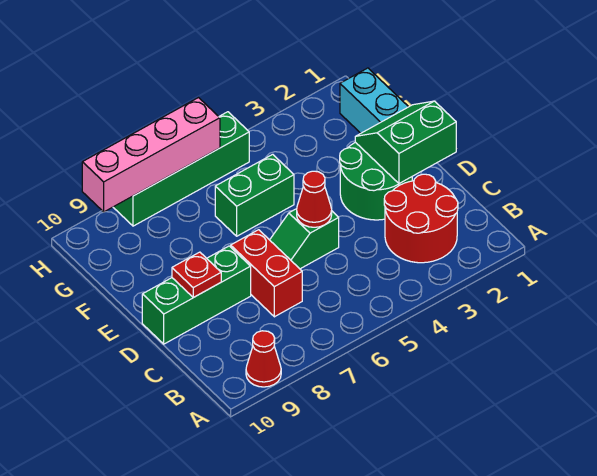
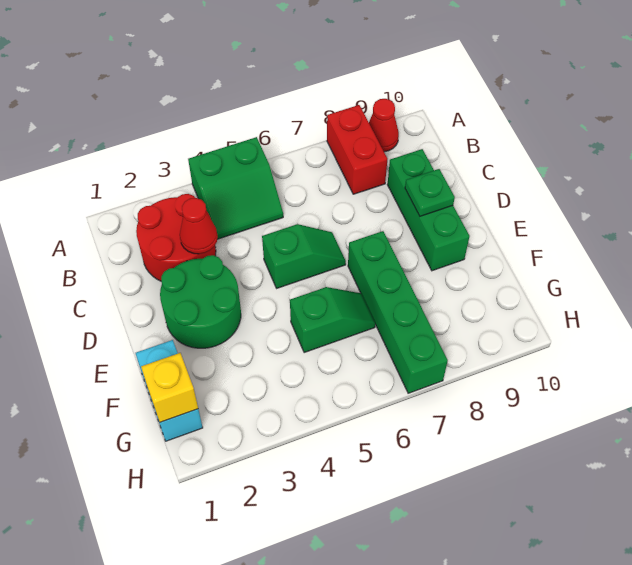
red 1x2 brick [231,230,302,317] -> red 1x2 brick moved to [327,105,387,194]
green 2x2 slope [355,101,456,184] -> green 2x2 slope moved to [188,137,283,239]
red 1x1 cone [297,171,332,227] -> red 1x1 cone moved to [180,198,218,254]
green 1x3 brick [142,246,251,344] -> green 1x3 brick turned to [387,149,470,271]
red 1x1 plate [172,252,221,297] -> green 1x1 plate [405,169,455,216]
green 1x2 brick [215,154,294,236] -> green 1x2 slope [290,287,375,353]
none -> yellow 1x1 brick [141,353,198,422]
green 1x4 brick [113,112,249,226] -> green 1x4 brick turned to [348,231,448,393]
pink 1x4 brick [82,98,220,212] -> none

